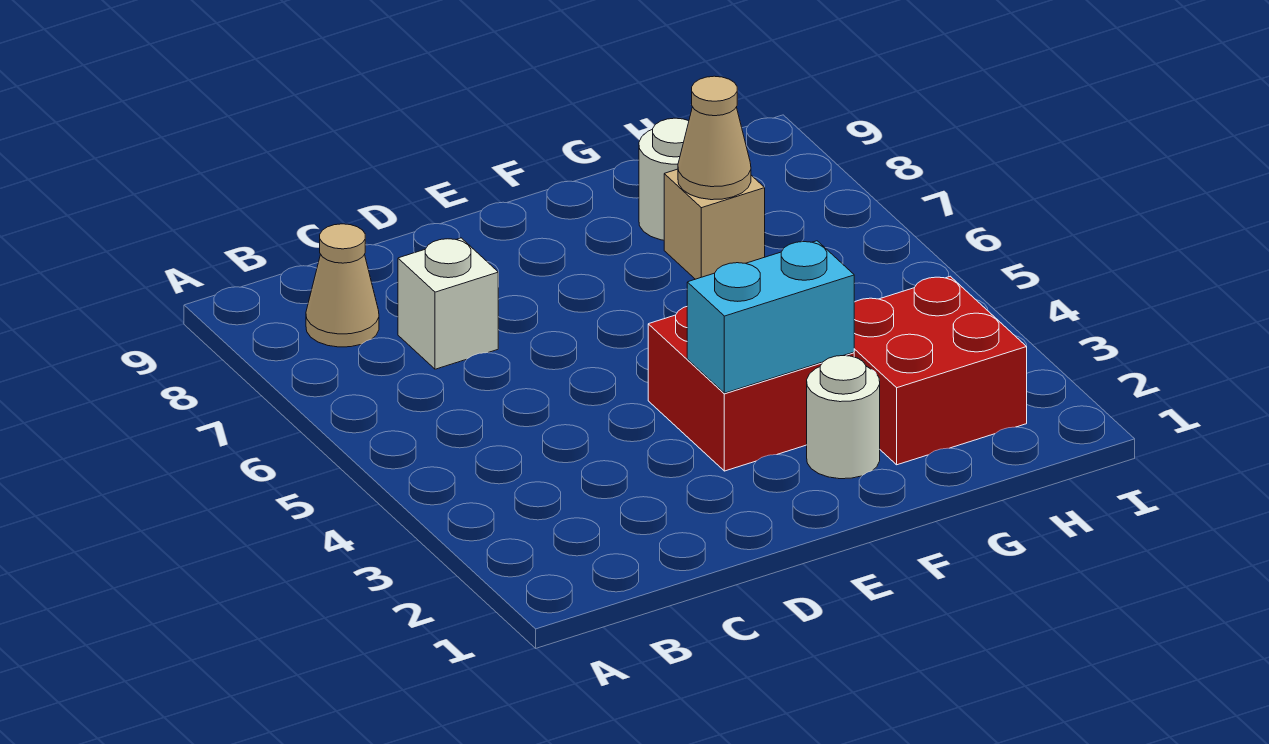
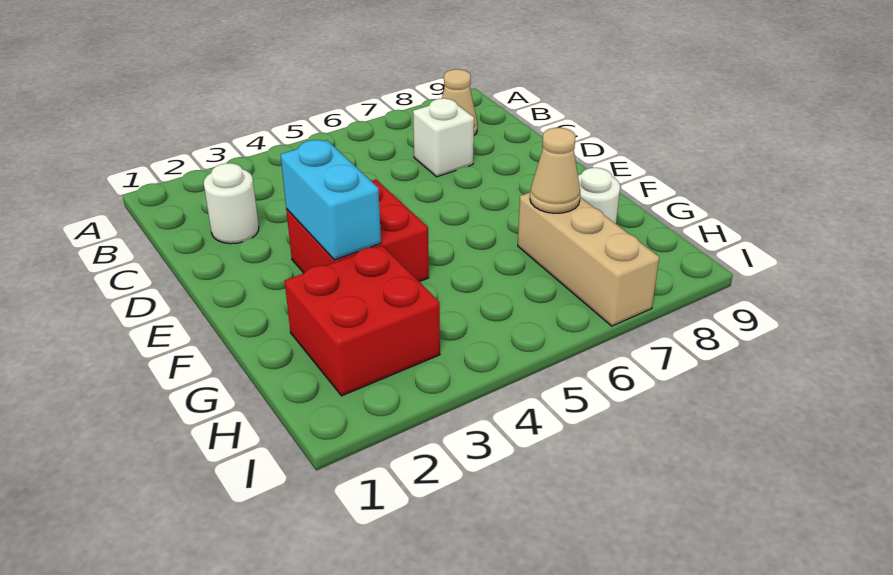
white 1x1 round brick [807,356,880,479] -> white 1x1 round brick moved to [204,163,259,244]
tan 1x1 brick [664,169,765,279] -> tan 1x3 brick [518,192,659,326]

